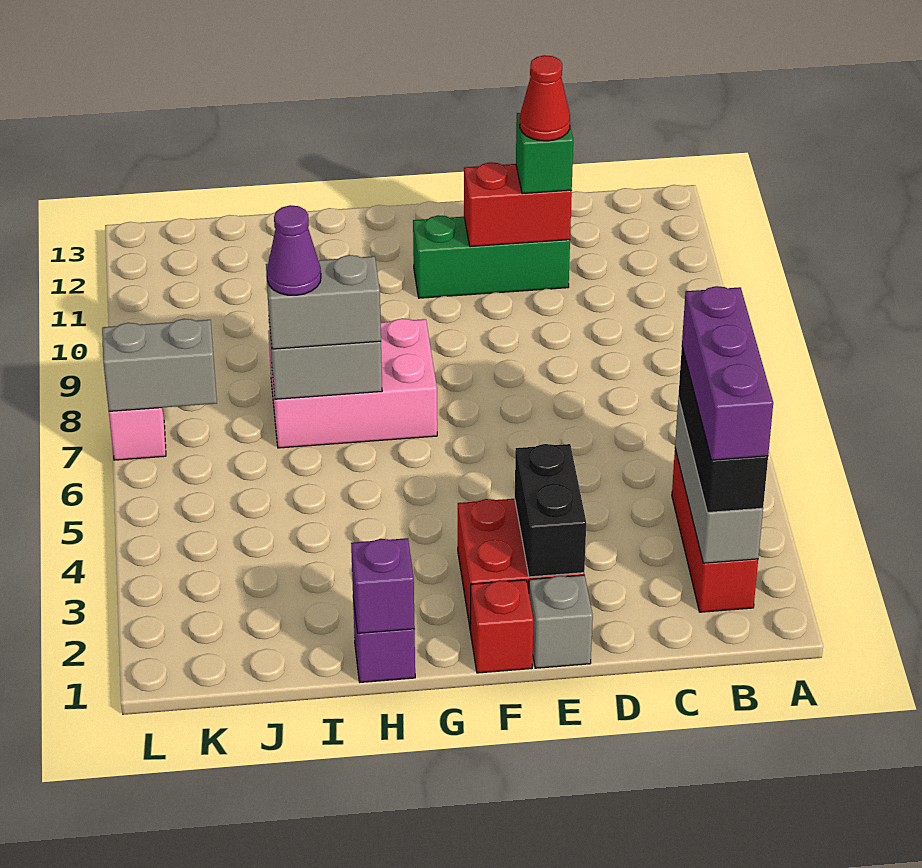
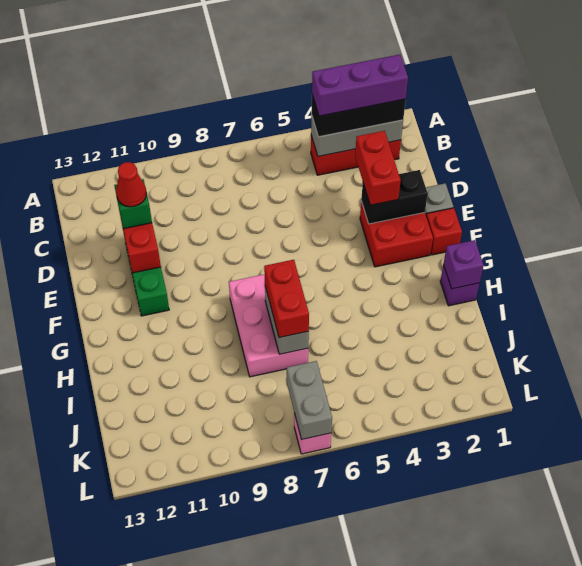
none -> red 1x2 brick [355,131,401,205]
grey 1x2 brick [266,255,381,349] -> red 1x2 brick [264,260,309,338]
purple 1x1 cone [267,205,321,295] -> none

